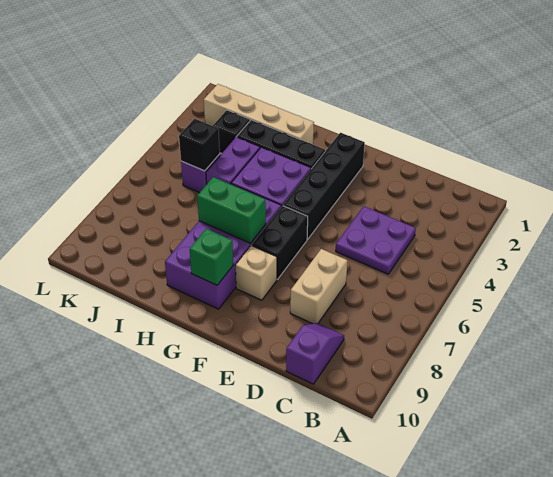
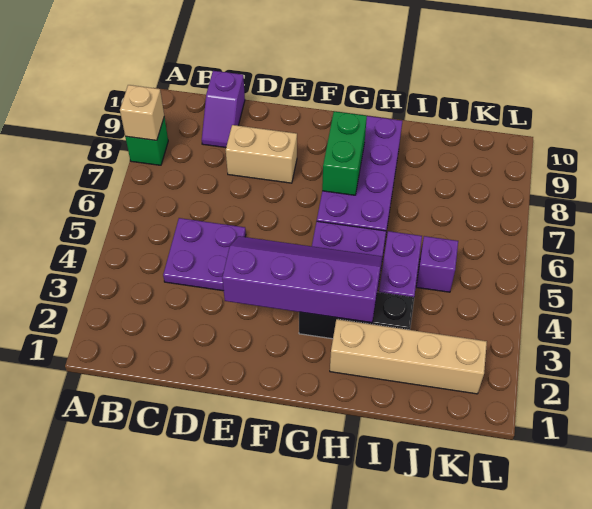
tan 1x2 brick [290,249,348,324] -> tan 1x2 brick turned to [226,125,297,183]
none -> purple 2x4 slope [222,236,382,323]
black 1x4 brick [283,133,365,239] -> none
black 1x2 brick [252,206,308,279] -> none
tan 1x1 brick [235,245,277,300] -> tan 1x1 brick moved to [120,85,164,140]
green 1x2 brick [197,177,266,243] -> green 1x2 brick turned to [322,111,367,195]
green 1x1 brick [190,229,233,285] -> green 1x1 brick moved to [125,117,168,165]
black 1x1 brick [213,110,250,154] -> none
black 1x1 brick [179,119,220,171] -> none

